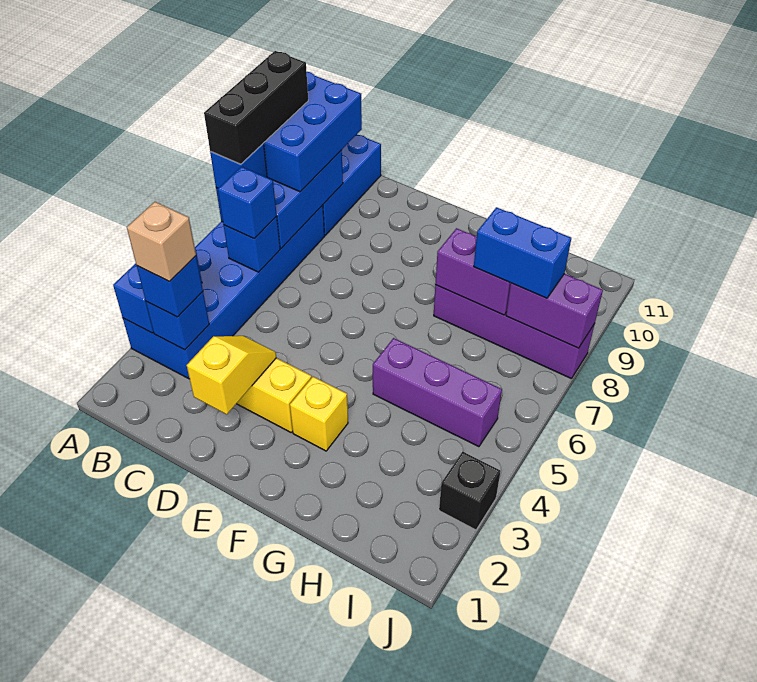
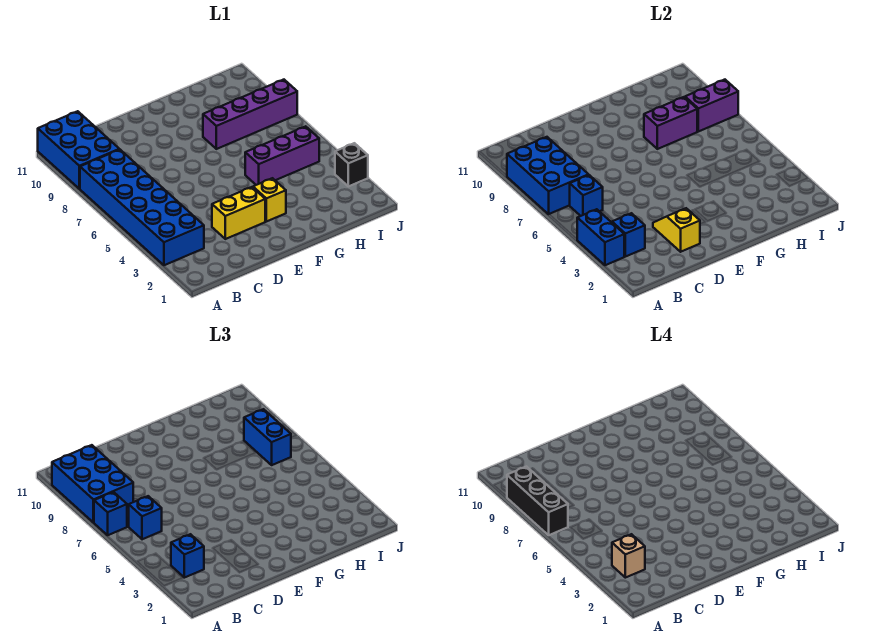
blue 1x2 brick [474,207,571,298] -> blue 1x2 brick turned to [244,409,291,465]

